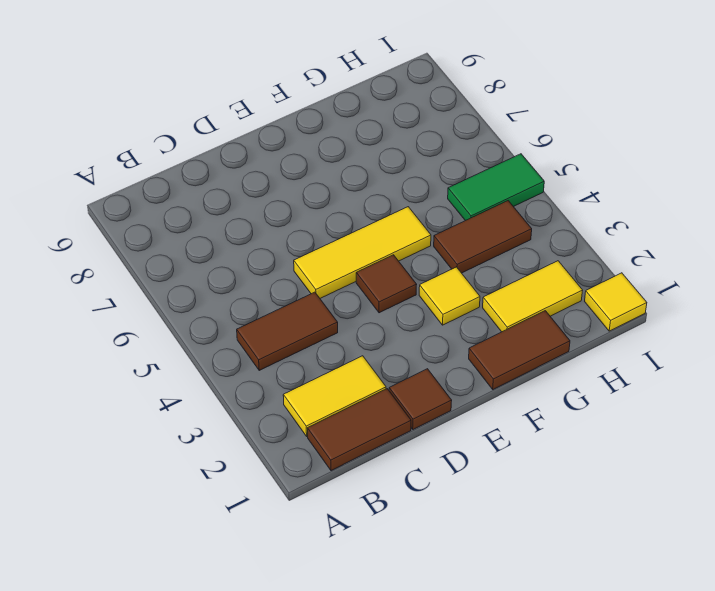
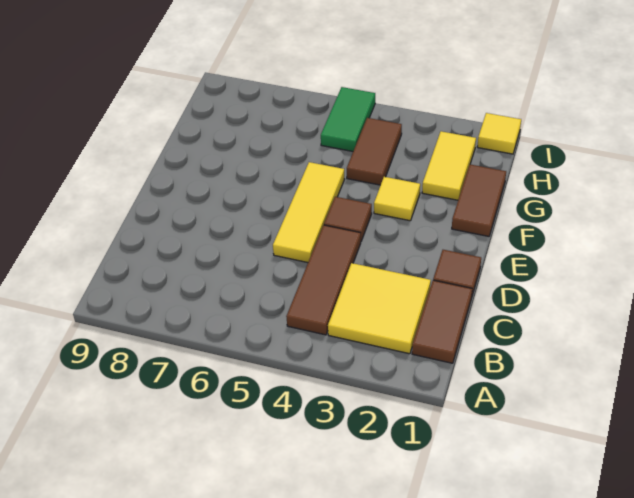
yellow 1x2 tile [283,356,386,436] -> yellow 2x2 tile [328,263,431,354]
brown 1x2 tile [237,292,338,370] -> brown 1x3 tile [286,225,361,335]

